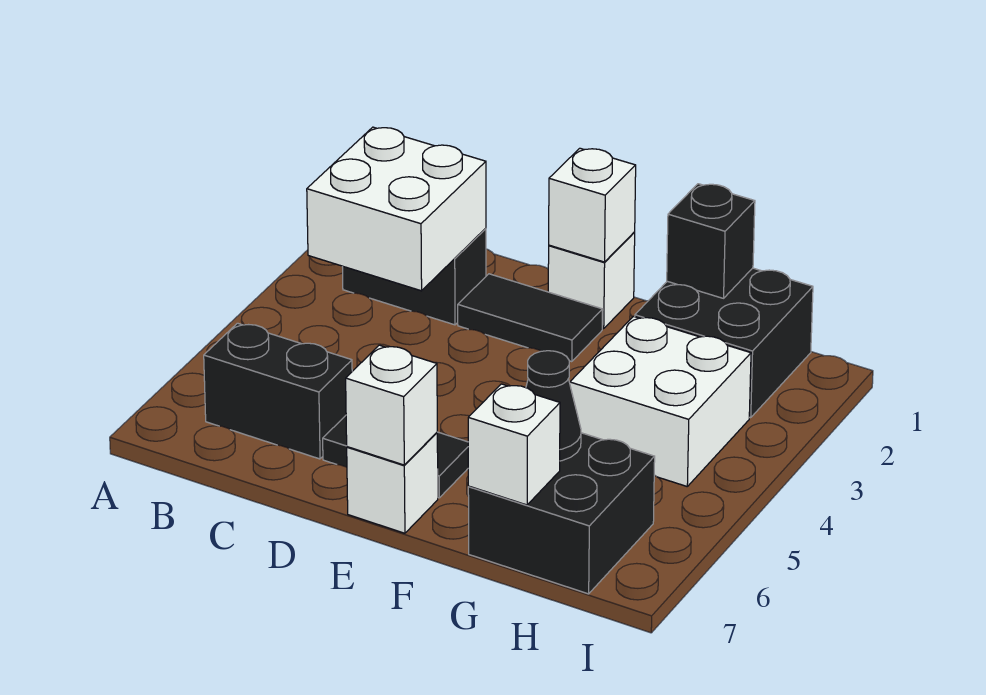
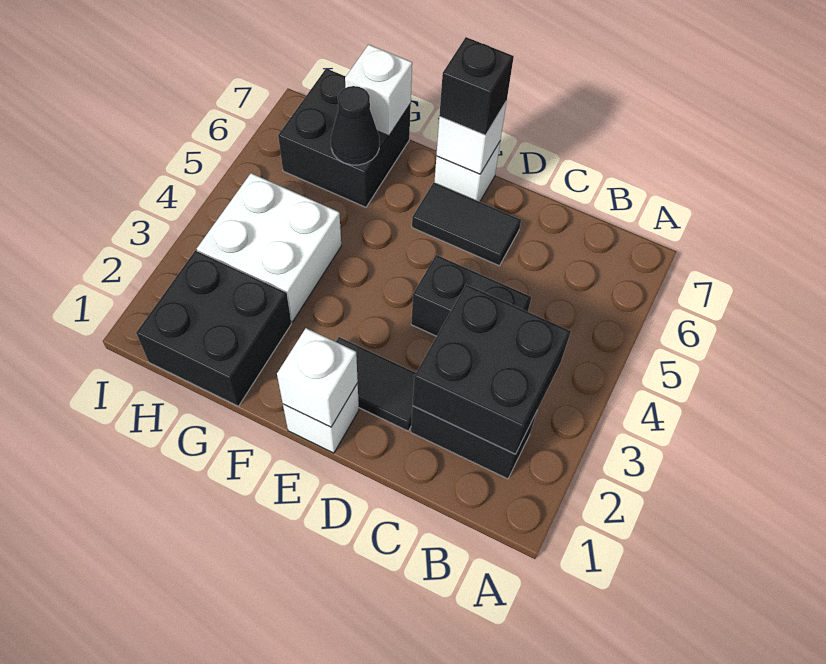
white 2x2 brick [307,127,486,291] -> black 2x2 brick [413,285,571,454]
black 1x2 brick [204,323,352,459] -> black 1x2 brick moved to [411,255,531,336]
black 1x1 brick [667,184,755,298] -> black 1x1 brick moved to [439,37,514,135]

